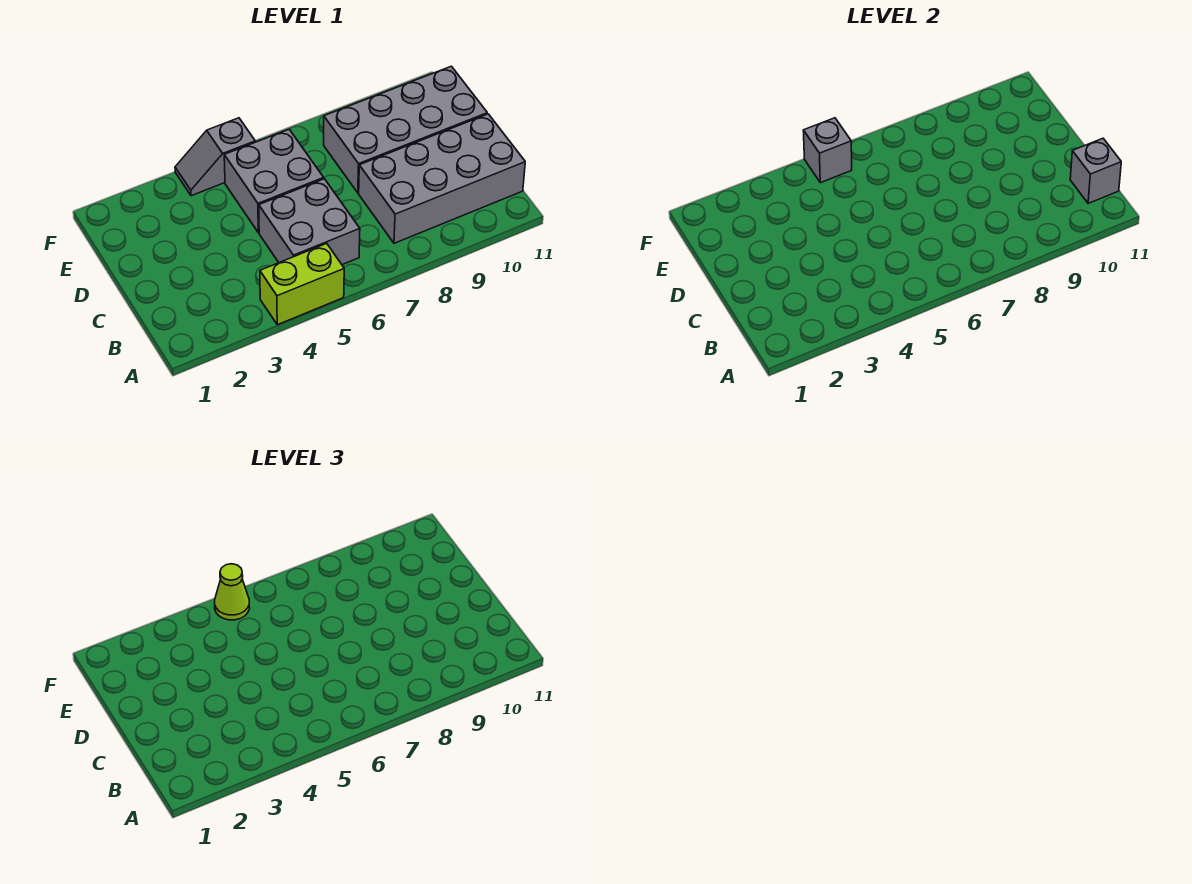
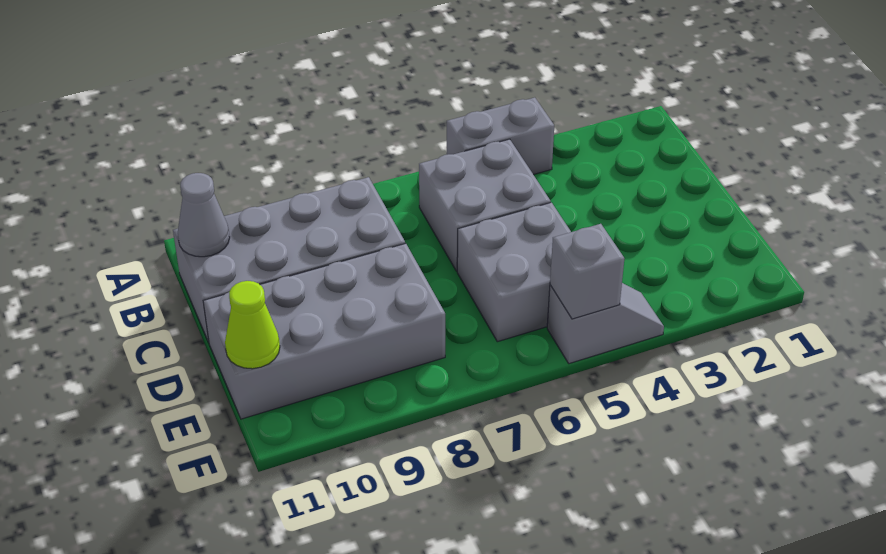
lime 1x2 brick [260,244,344,325] -> grey 1x2 brick [447,98,554,175]
grey 1x1 brick [1070,138,1121,204] -> grey 1x1 cone [178,173,230,257]
lime 1x1 cone [215,564,250,620] -> lime 1x1 cone moved to [225,281,280,369]

